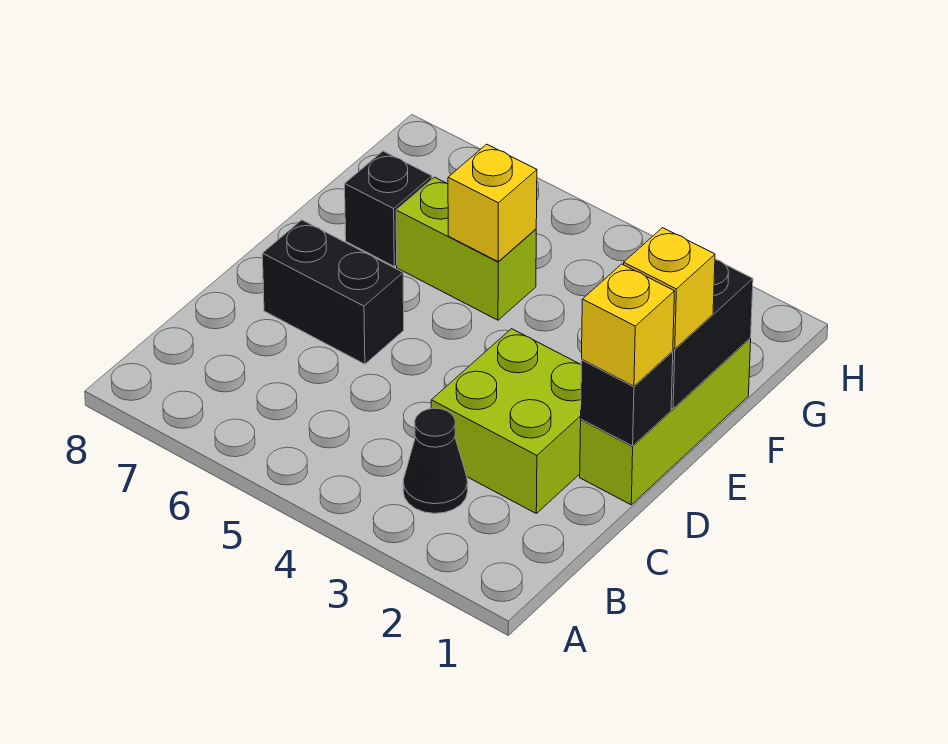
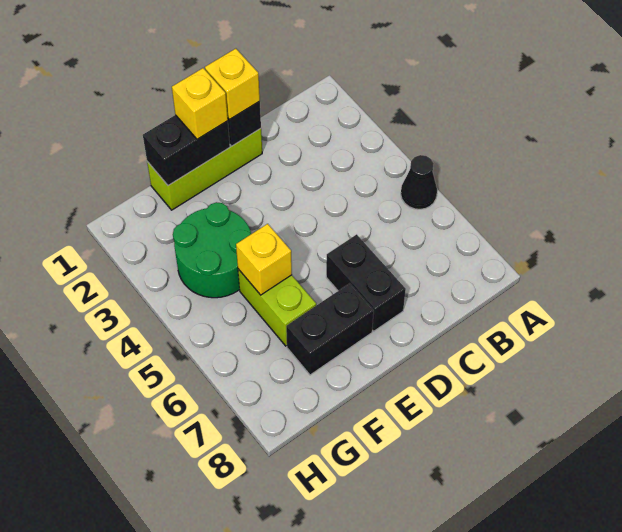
black 1x1 cone [403,408,468,513] -> black 1x1 cone moved to [401,155,437,209]
lime 2x2 brick [431,329,581,513] -> none
none -> green 2x2 round brick [173,202,251,298]
black 1x1 brick [345,151,432,266] -> black 1x2 brick [286,283,374,375]

